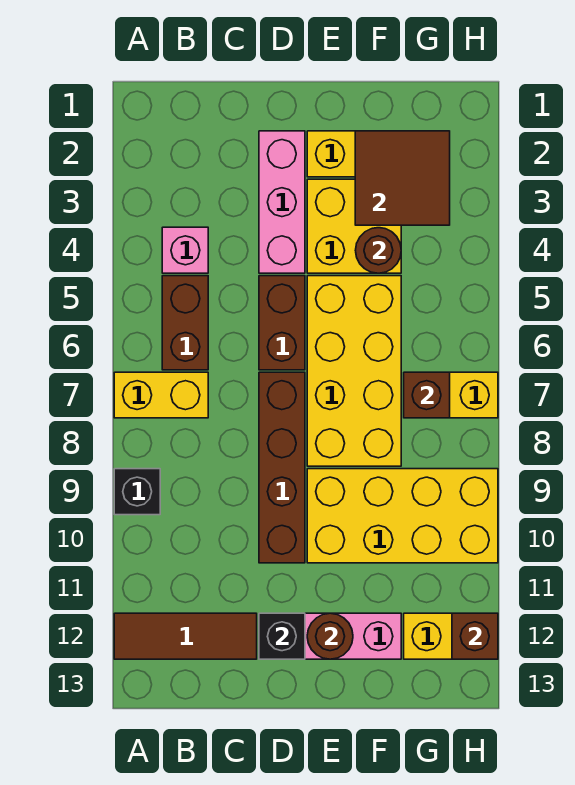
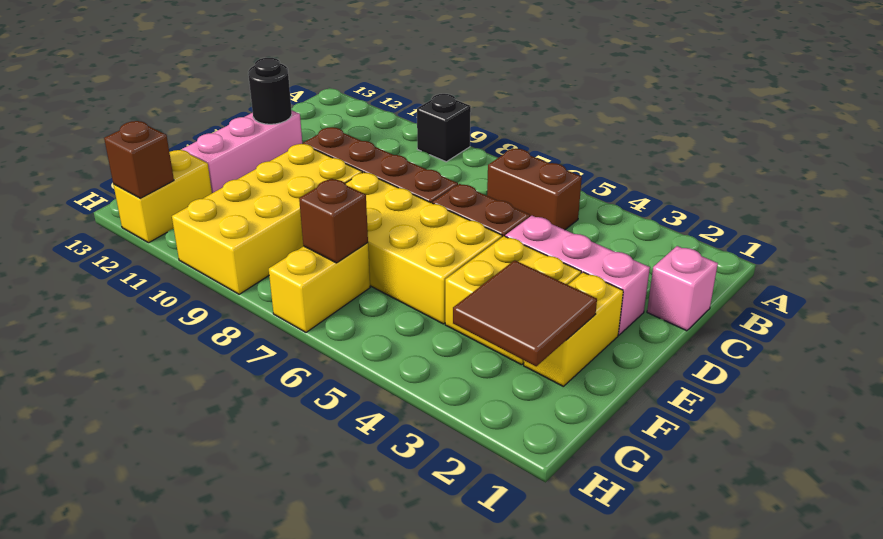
yellow 1x2 brick [114,372,208,418] -> none
brown 1x3 tile [114,613,257,659] -> none
pink 1x1 brick [162,227,208,273] -> pink 1x1 brick moved to [647,246,718,331]
black 1x1 brick [259,613,305,659] -> black 1x1 round brick [248,58,292,124]
brown 1x1 round brick [307,613,353,659] -> none
brown 1x1 round brick [355,228,401,273] -> none

